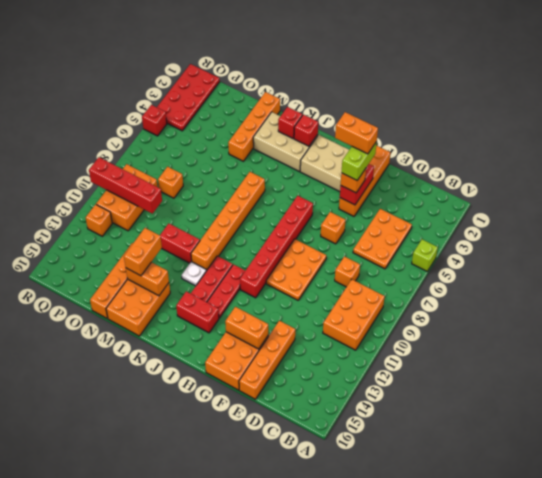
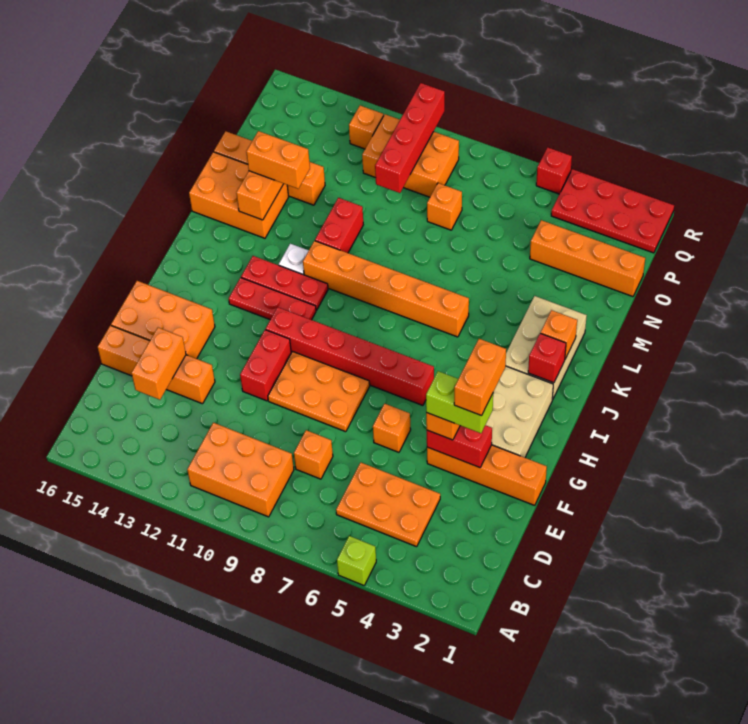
orange 1x2 brick [225,307,268,349] -> orange 1x2 brick moved to [131,328,186,400]
red 1x2 brick [176,291,219,333] -> red 1x2 brick moved to [240,330,291,401]
red 1x1 brick [278,107,302,138] -> orange 1x1 brick [541,310,577,359]
orange 1x4 brick [228,92,280,161] -> orange 1x4 brick moved to [530,220,645,297]

